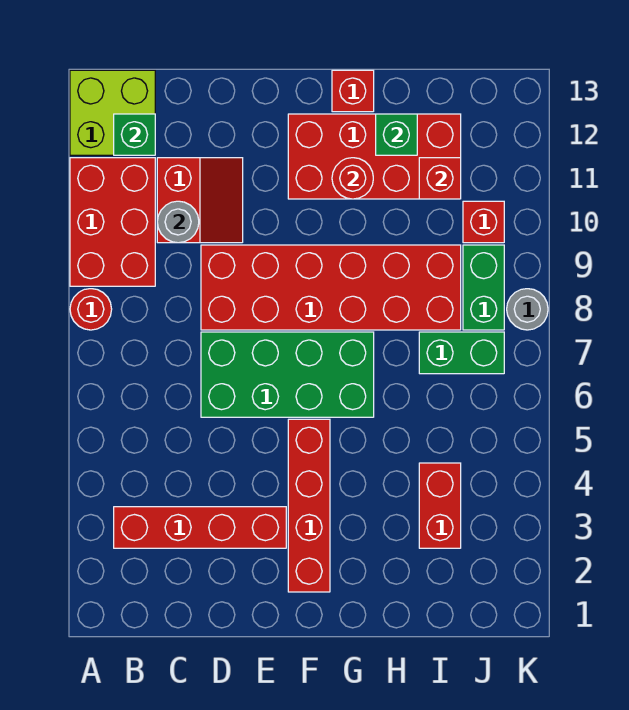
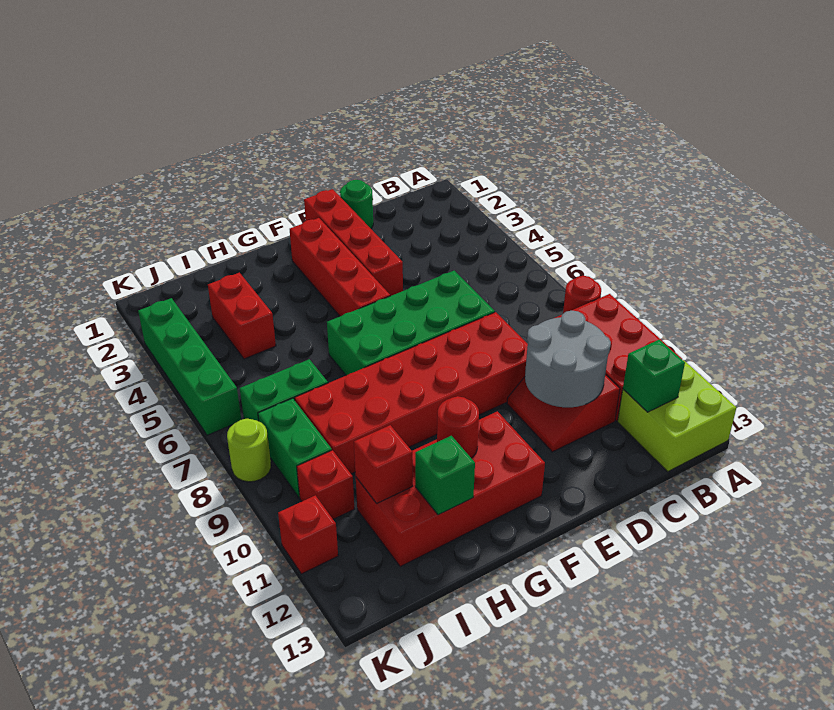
red 1x4 brick [114,507,286,548] -> red 1x4 brick turned to [304,189,403,296]
grey 1x1 round brick [157,201,199,243] -> grey 2x2 round brick [525,310,611,407]
none -> green 1x1 round brick [340,180,373,228]
red 1x1 brick [332,70,374,112] -> red 1x1 brick moved to [278,495,338,574]
none -> green 1x4 brick [138,298,241,435]
grey 1x1 round brick [507,289,548,330] -> lime 1x1 round brick [227,419,271,482]

